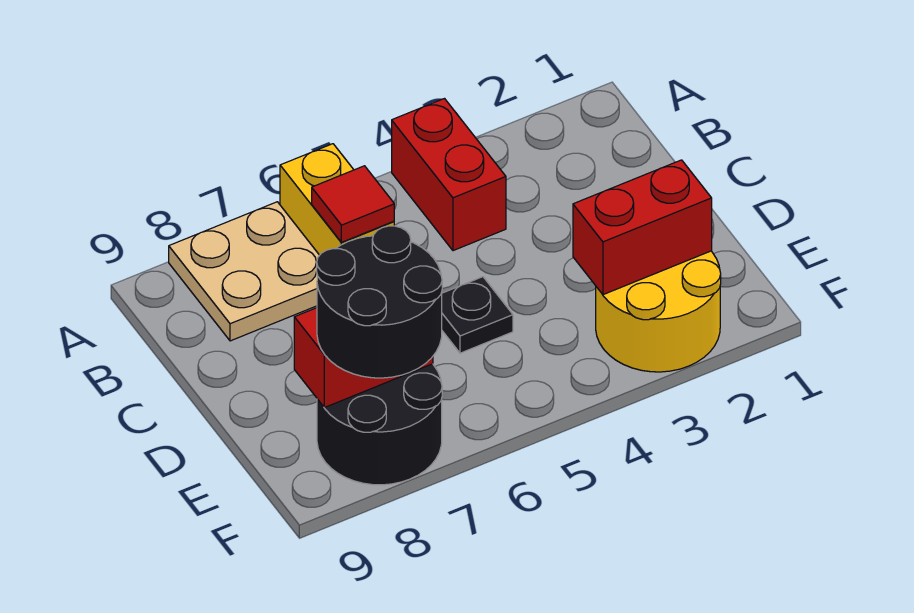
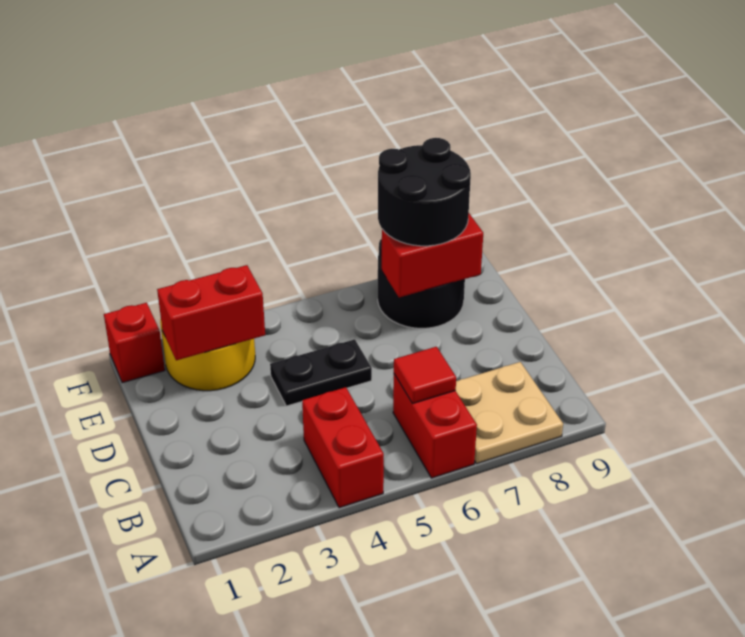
yellow 1x2 brick [280,144,394,255] -> red 1x2 brick [393,374,477,478]
black 1x1 plate [442,277,513,353] -> black 1x2 plate [270,339,372,406]
none -> red 1x1 brick [104,303,165,383]

